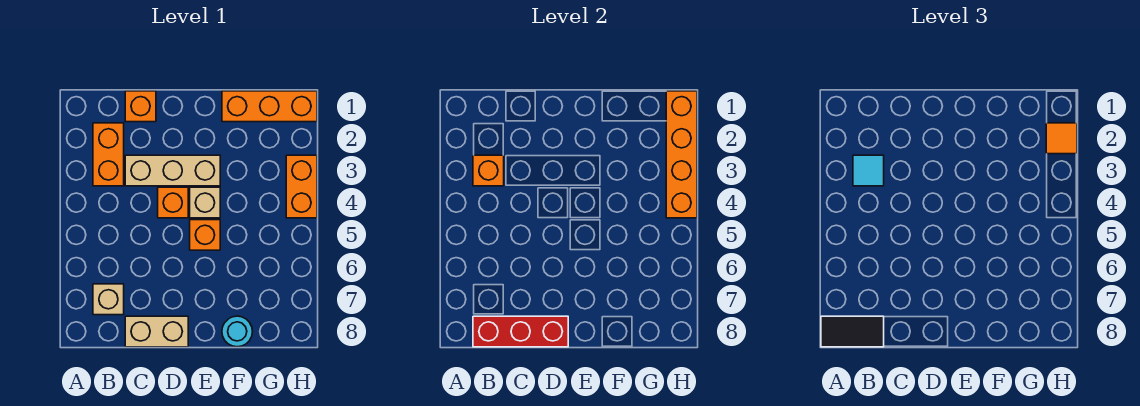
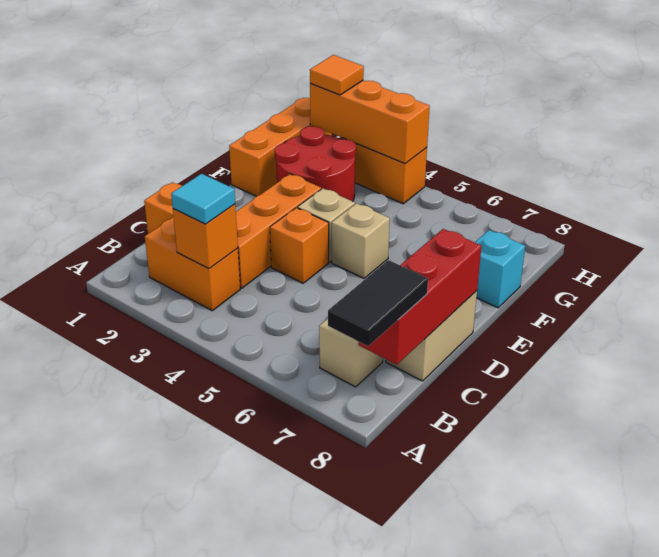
tan 1x3 brick [125,155,220,186] -> orange 1x3 brick [236,174,321,288]
orange 1x1 brick [190,220,220,250] -> tan 1x1 brick [332,203,390,278]
none -> red 2x2 round brick [275,126,356,201]
cyan 1x1 round brick [222,316,253,347] -> cyan 1x1 brick [475,230,525,308]
orange 1x4 brick [666,91,697,218] -> orange 1x3 brick [310,80,430,164]

